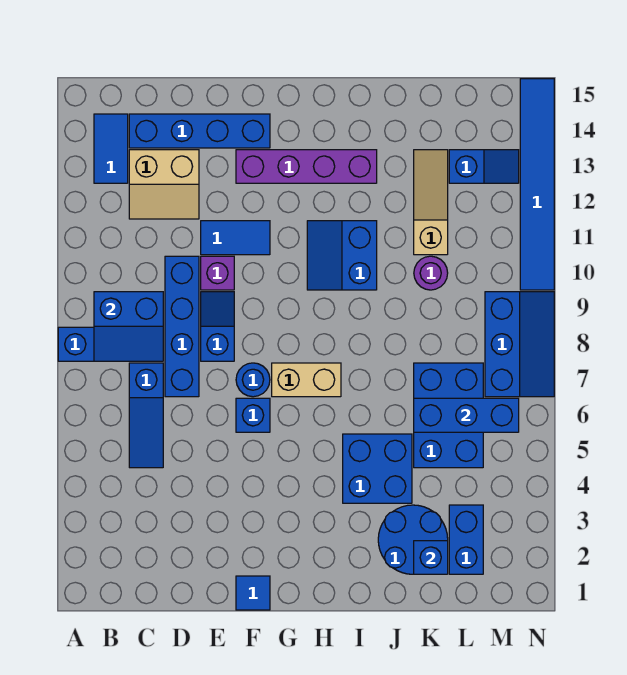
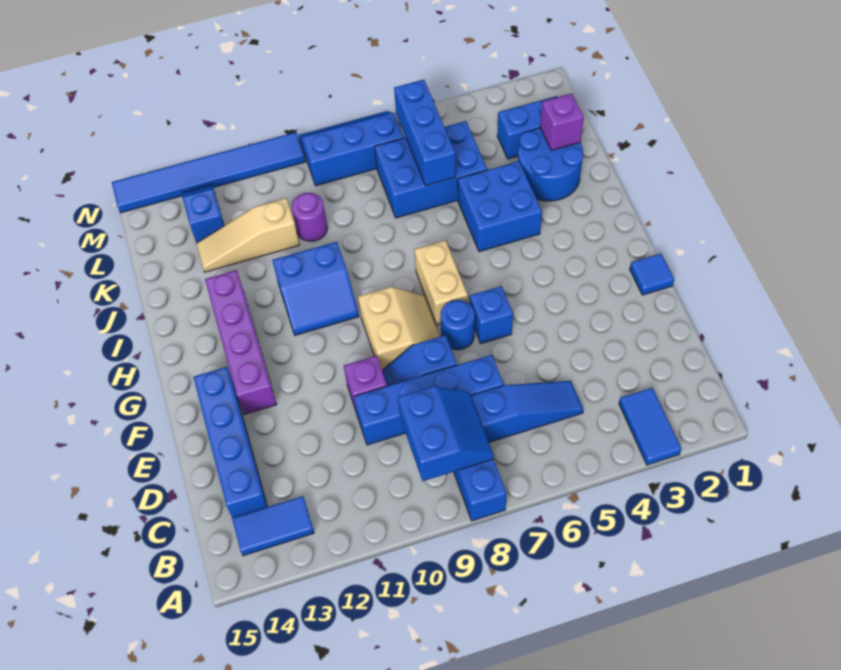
tan 2x2 slope [129,150,199,219] -> tan 2x2 slope moved to [358,287,440,370]
blue 1x2 tile [201,221,270,255] -> blue 1x2 tile moved to [619,388,681,465]
blue 1x1 brick [414,541,448,574] -> purple 1x1 brick [540,93,584,150]

